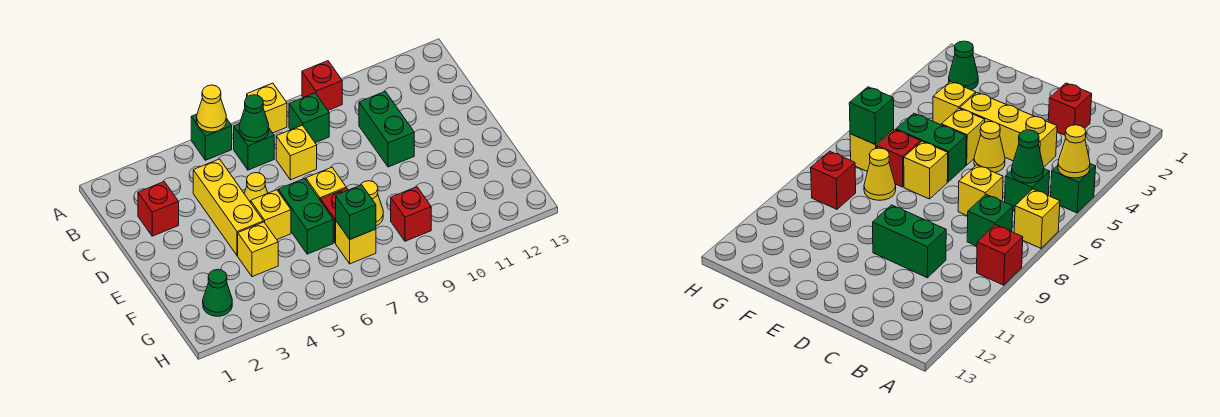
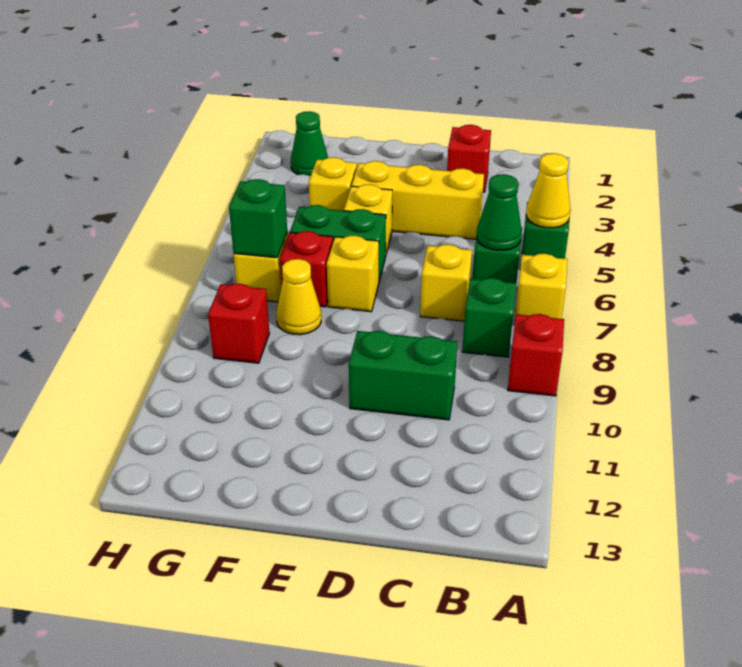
yellow 1x1 cone [244,173,268,202] -> none

